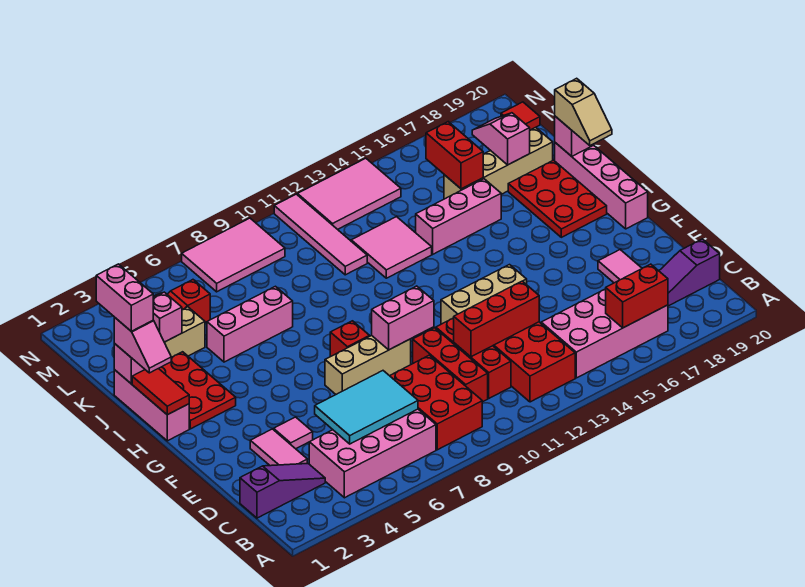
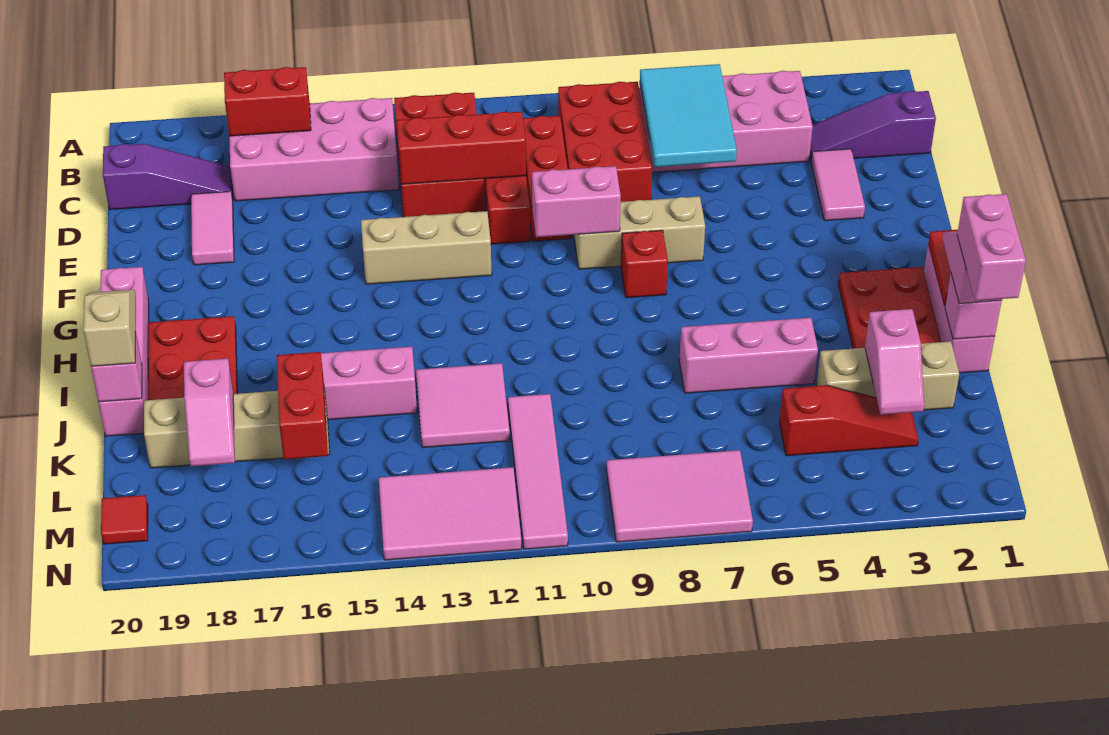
cyan 2x3 tile [315,371,418,444] -> cyan 2x3 tile turned to [640,64,737,167]
pink 1x1 tile [274,417,313,449] -> none

